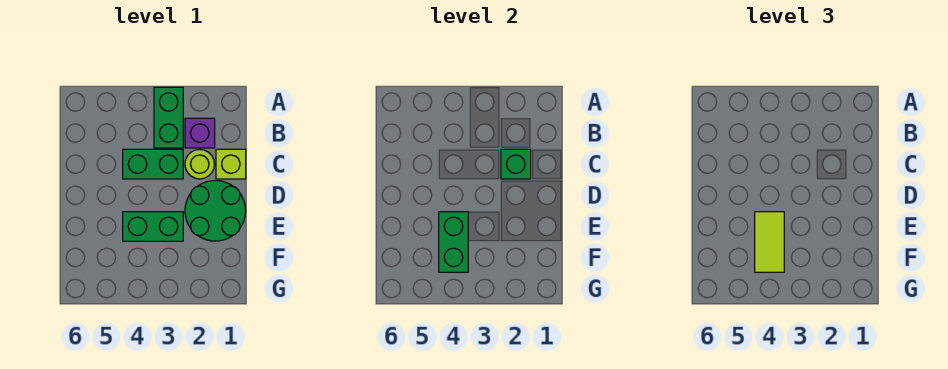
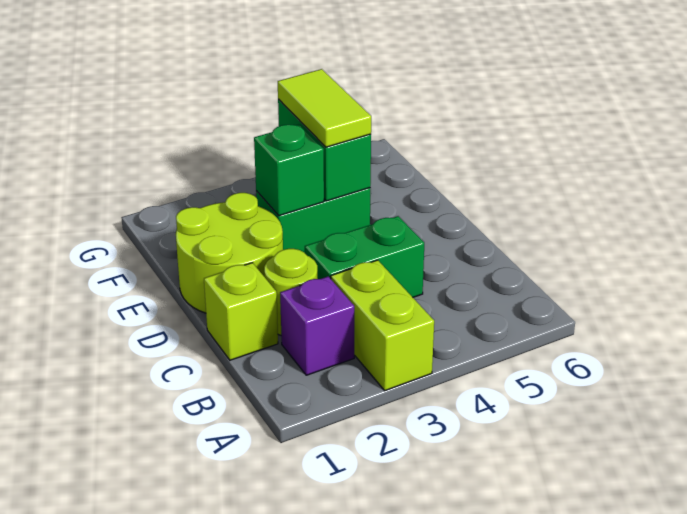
green 1x2 brick [154,87,183,148] -> lime 1x2 brick [331,260,434,391]
green 1x1 brick [501,149,531,179] -> green 1x1 brick moved to [254,124,324,216]
green 2x2 round brick [185,181,246,241] -> lime 2x2 round brick [176,193,283,313]

